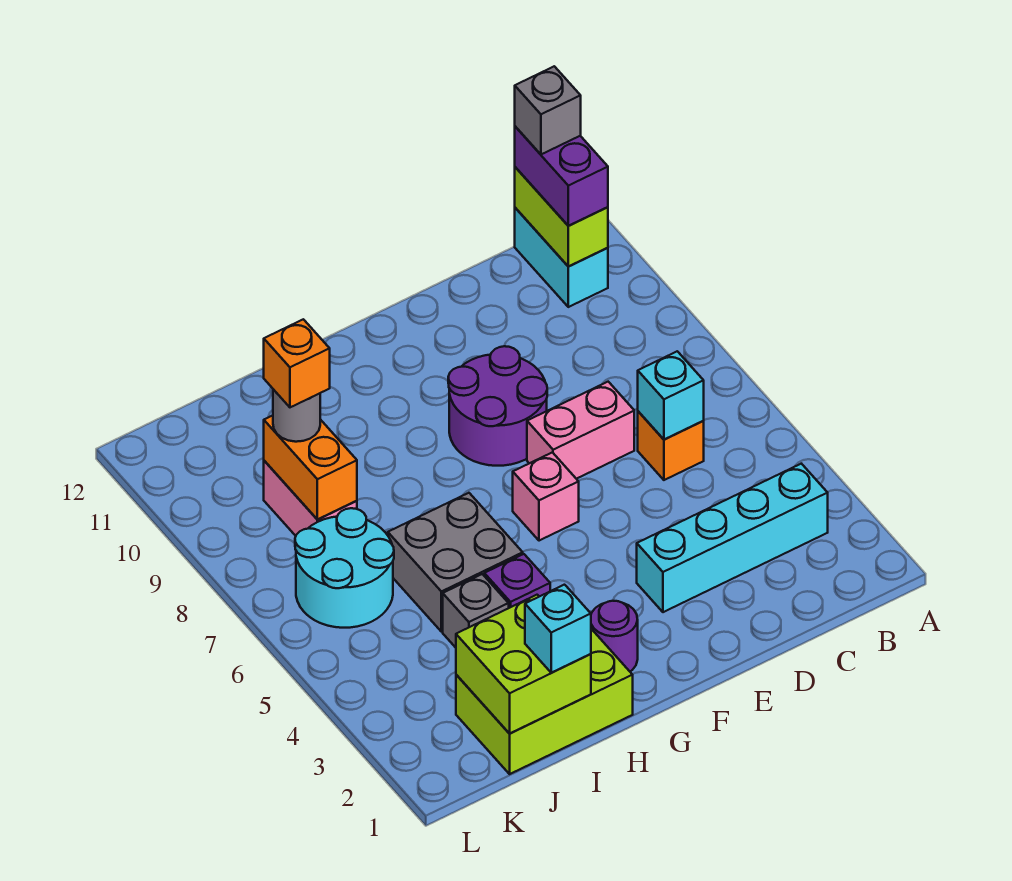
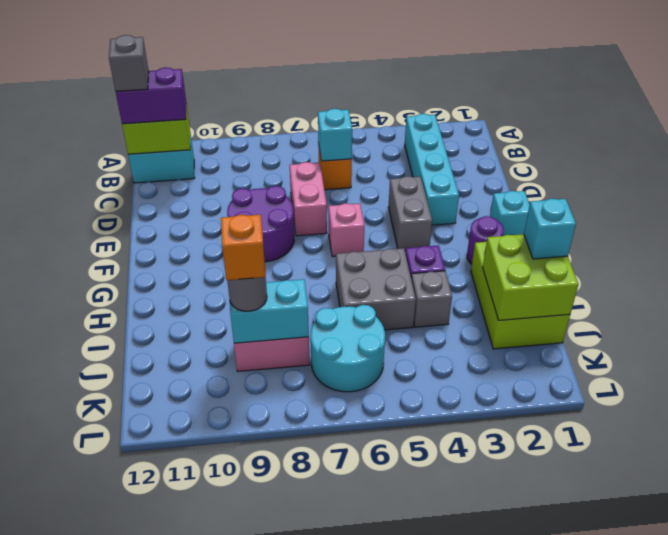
none -> grey 1x2 brick [388,176,432,251]
none -> cyan 1x1 brick [490,191,530,236]
orange 1x2 brick [264,415,357,520] -> cyan 1x2 brick [230,279,309,343]

